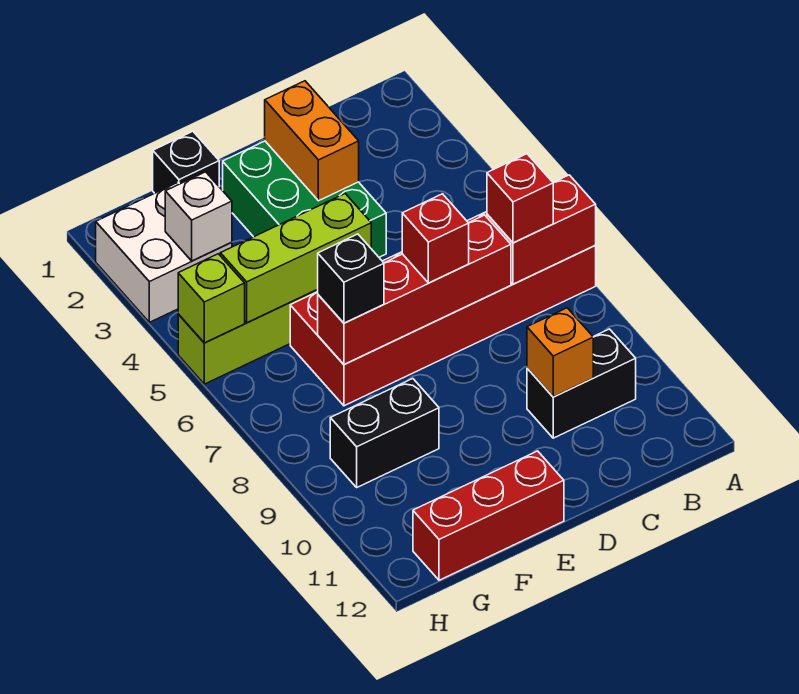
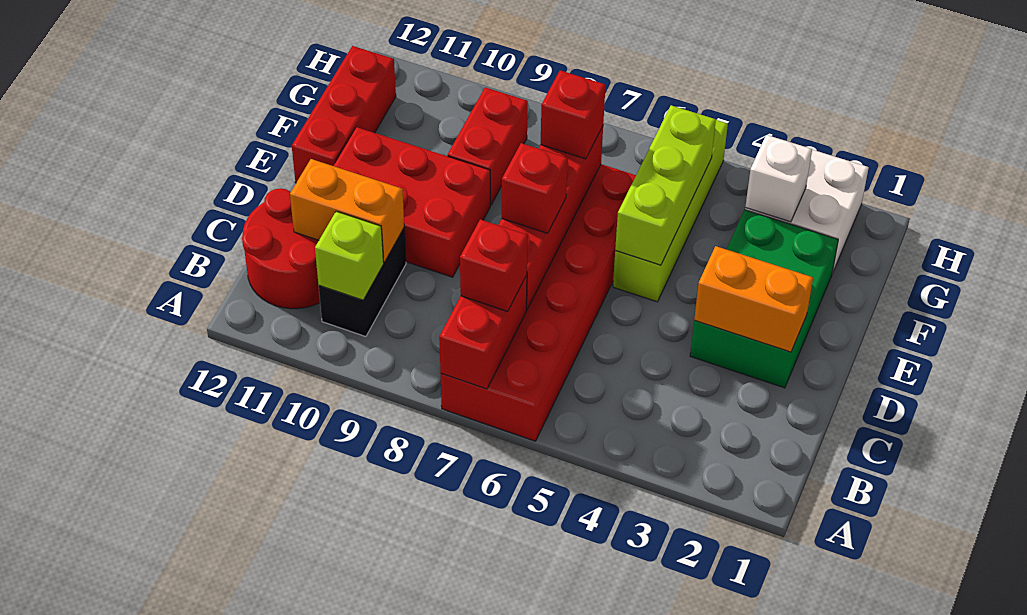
none -> red 2x2 round brick [242,189,320,309]
orange 1x1 brick [527,308,593,397] -> orange 1x2 brick [290,159,404,262]
green 2x3 brick [223,141,386,257] -> green 2x3 brick turned to [690,210,838,388]
none -> red 2x3 brick [333,127,490,277]
black 1x1 brick [153,131,219,193] -> none
black 1x1 brick [318,234,384,323] -> red 1x1 brick [541,71,606,159]
black 1x2 brick [330,379,439,487] -> red 1x2 brick [448,87,528,205]
lime 1x1 brick [178,254,245,343] -> lime 1x1 brick moved to [315,211,384,300]

